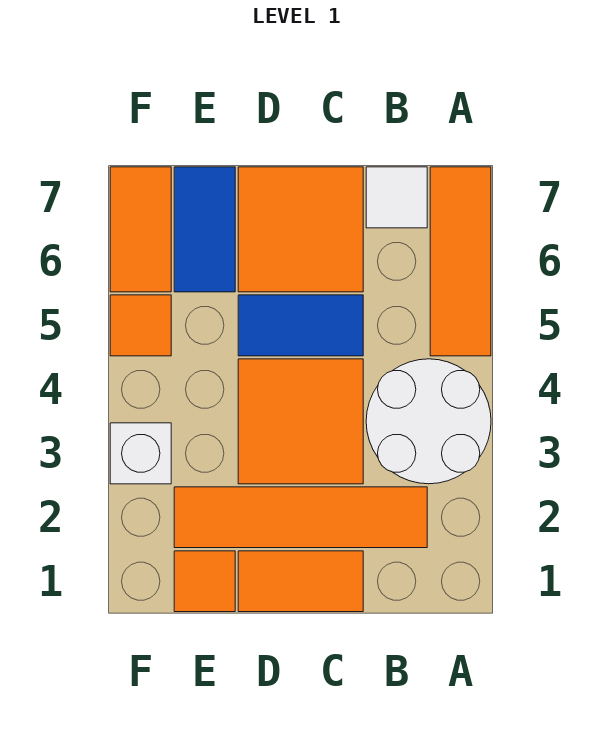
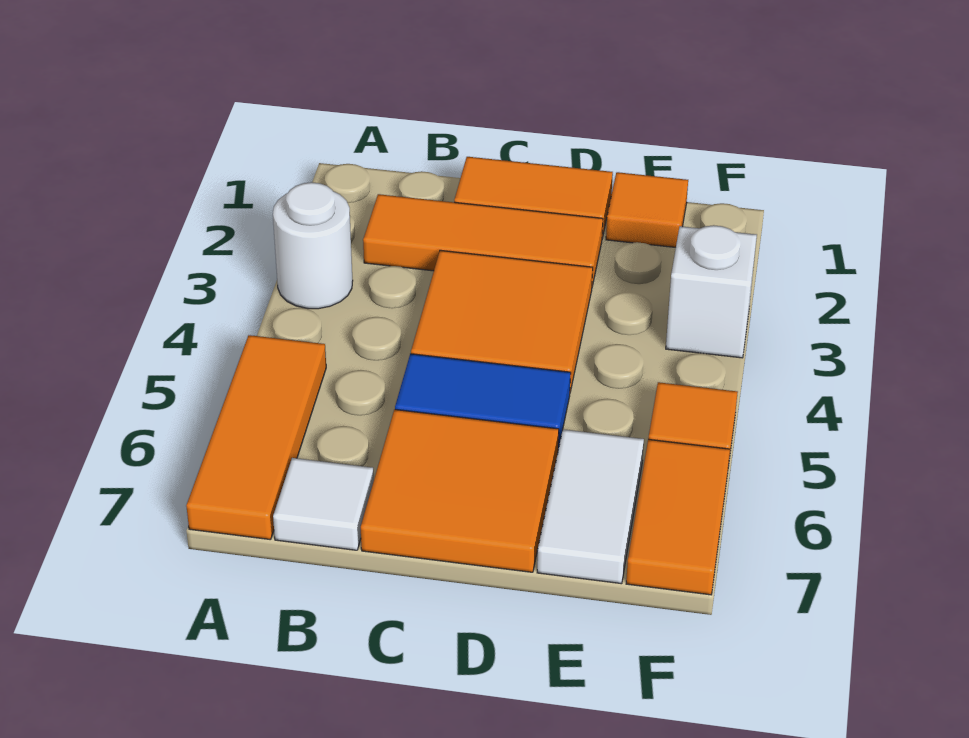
white 2x2 round brick [366,359,491,484] -> white 1x1 round brick [273,182,353,309]
orange 1x4 tile [174,487,427,548] -> orange 1x3 tile [363,194,603,286]
blue 1x2 tile [174,167,235,292] -> white 1x2 tile [537,429,644,584]

